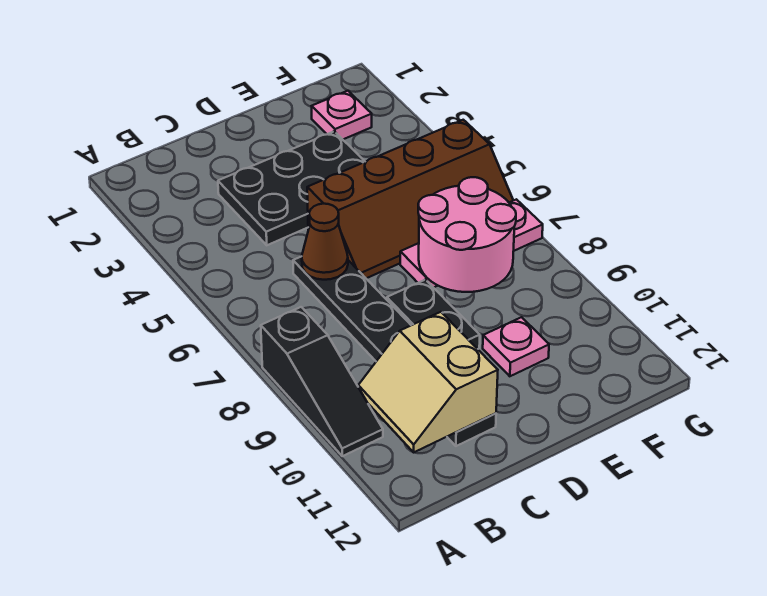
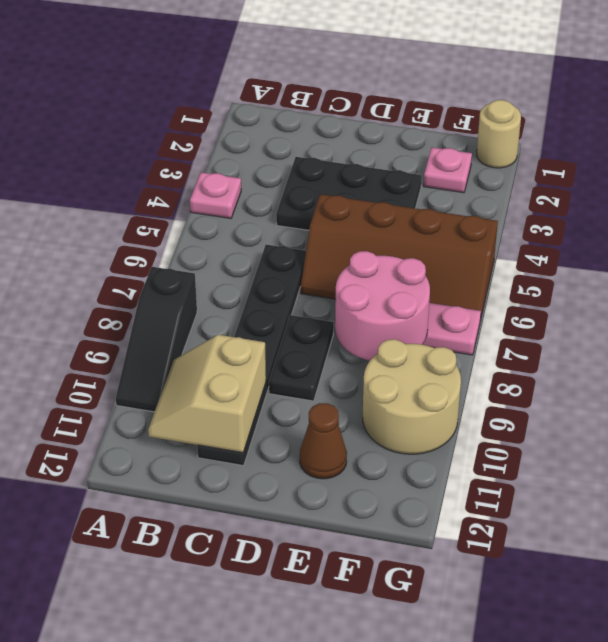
brown 1x1 cone [302,204,348,280] -> brown 1x1 cone moved to [300,403,347,479]
pink 1x1 plate [483,317,549,376] -> pink 1x1 plate moved to [190,172,241,218]
none -> tan 2x2 round brick [363,339,461,454]
none -> tan 1x1 round brick [477,100,521,168]

